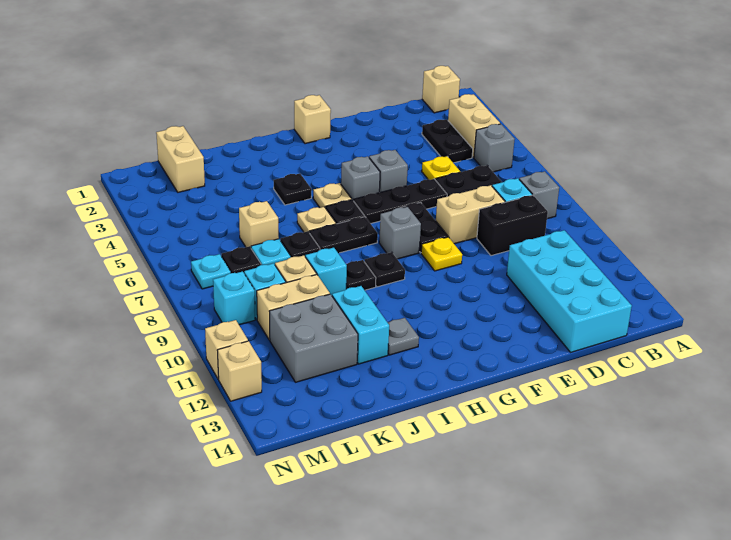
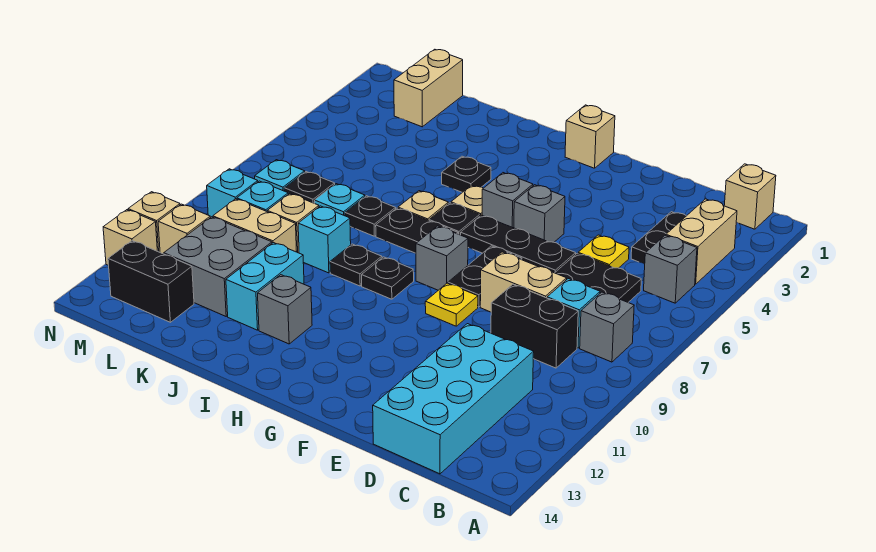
grey 1x1 plate [388,318,419,355] -> grey 1x1 brick [258,275,312,344]
tan 1x1 brick [239,201,279,247] -> tan 1x1 brick moved to [158,204,210,254]
none -> black 1x2 brick [108,241,194,322]

